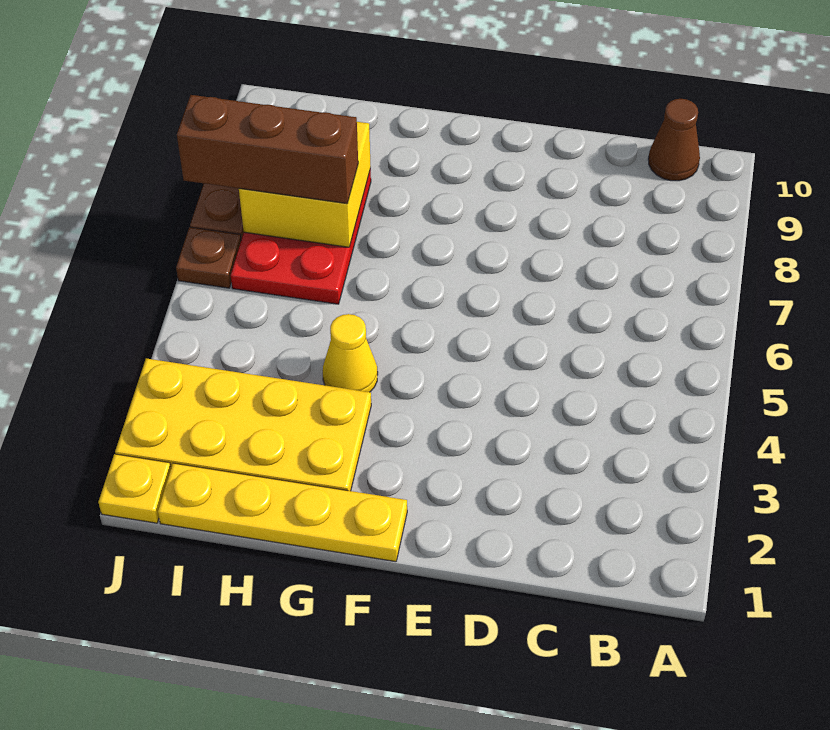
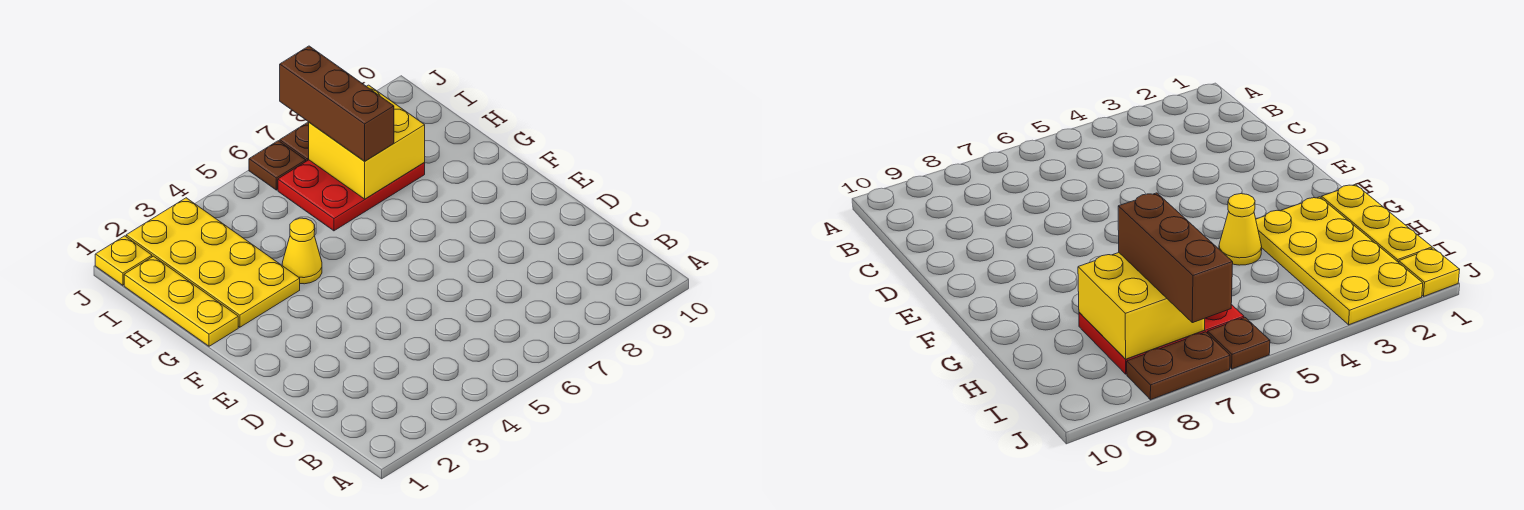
brown 1x1 cone [648,99,700,181] -> none
yellow 1x4 plate [158,463,407,562] -> yellow 1x3 plate [124,256,238,346]

